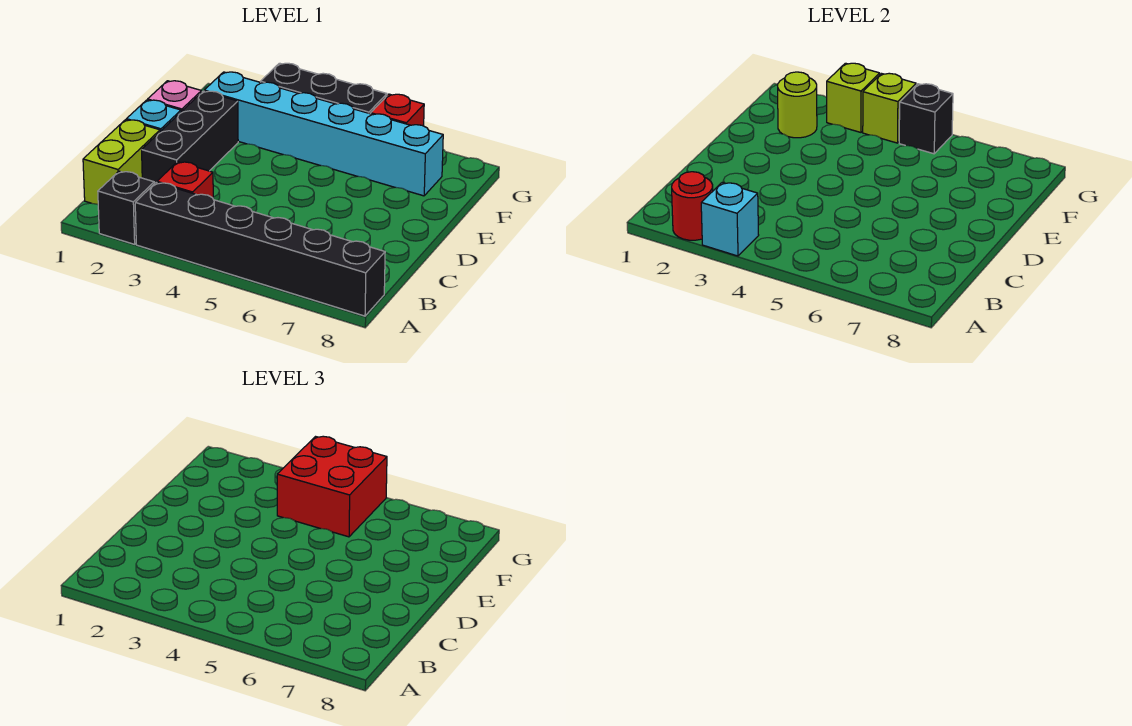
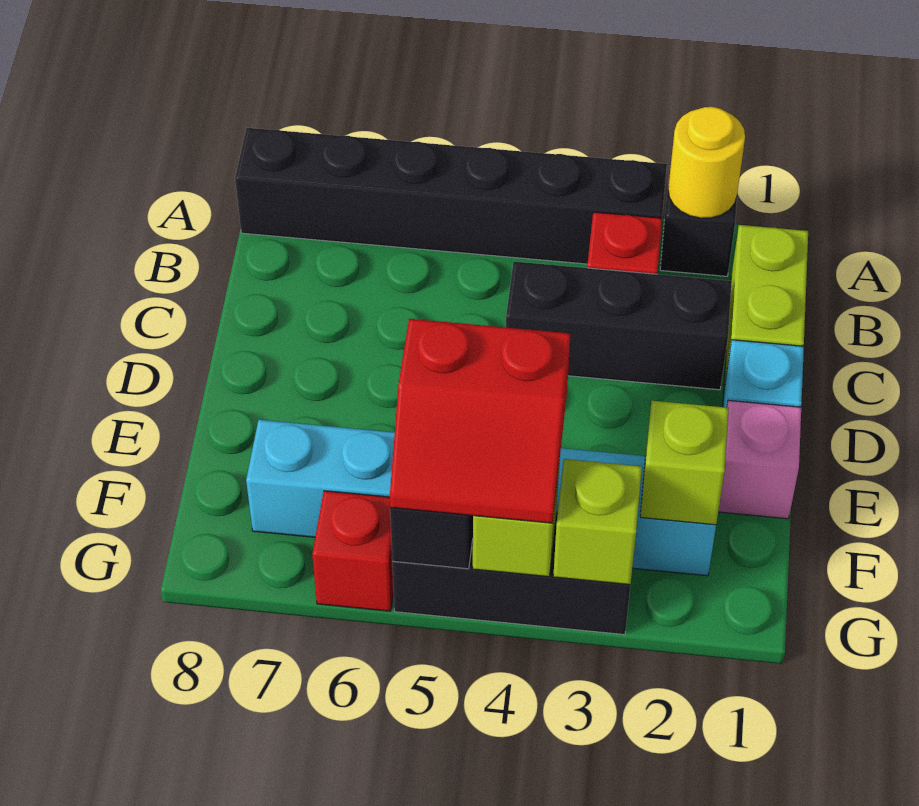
red 1x1 round brick [672,172,713,240] -> yellow 1x1 round brick [668,107,745,218]
cyan 1x1 brick [701,182,759,256] -> none
black 1x3 brick [142,91,238,184] -> black 1x3 brick turned to [506,262,732,390]
lime 1x1 round brick [778,72,817,138] -> lime 1x1 brick [640,401,729,525]
red 2x2 brick [277,436,387,537] -> red 2x2 slope [390,319,571,523]

